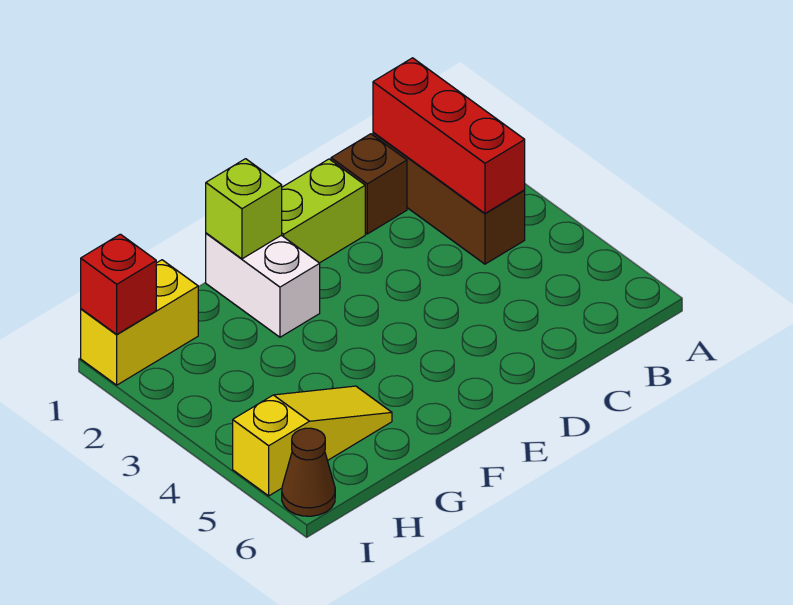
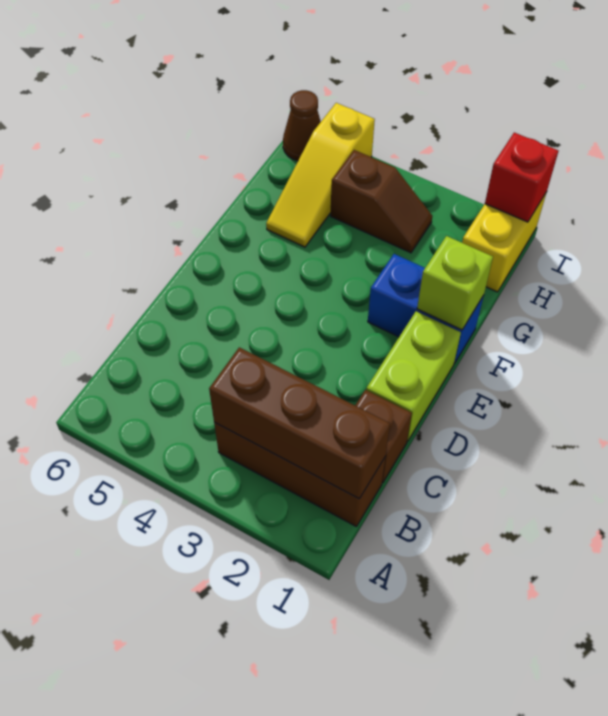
red 1x3 brick [373,58,525,213] -> brown 1x3 brick [209,347,390,499]
white 1x2 brick [206,233,320,337] -> blue 1x2 brick [368,254,483,363]
none -> brown 1x2 slope [331,150,432,253]

